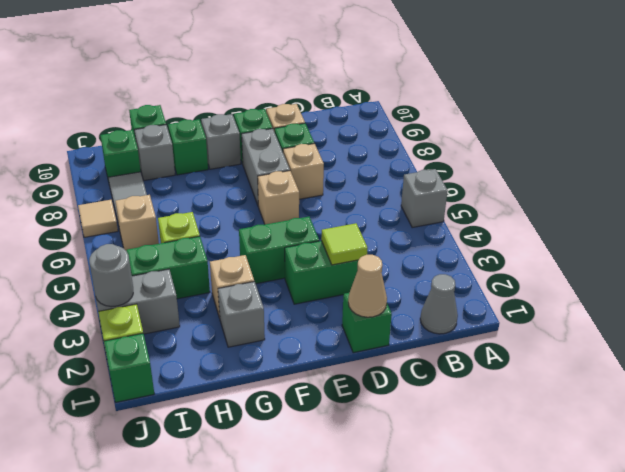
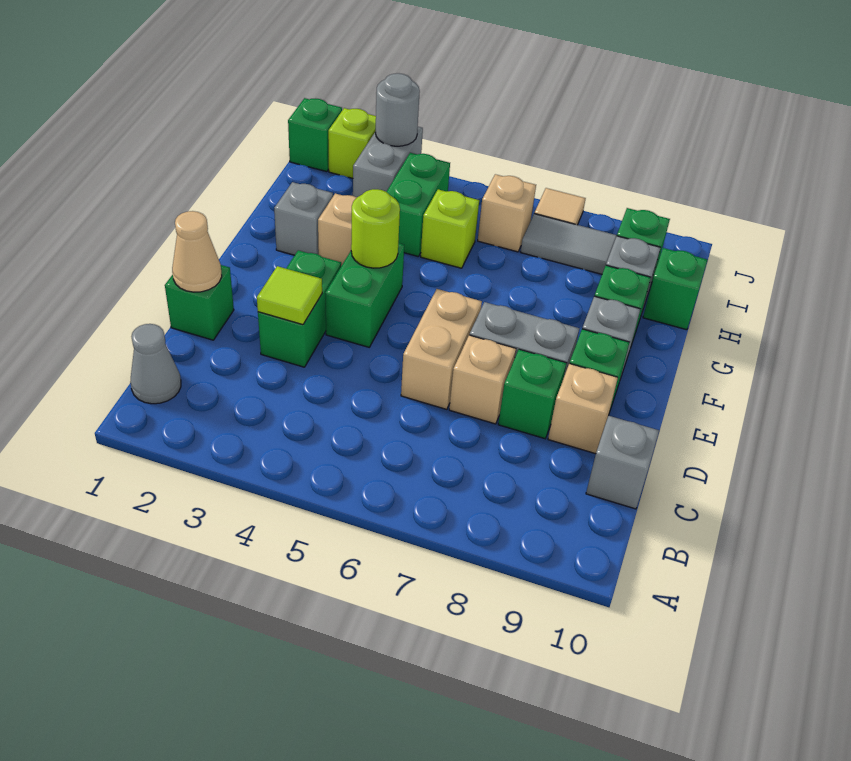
grey 1x1 brick [401,169,448,227] -> grey 1x1 brick moved to [586,416,659,509]
tan 1x1 brick [258,171,299,224] -> tan 1x2 brick [401,289,482,409]
none -> lime 1x1 round brick [351,189,400,268]

